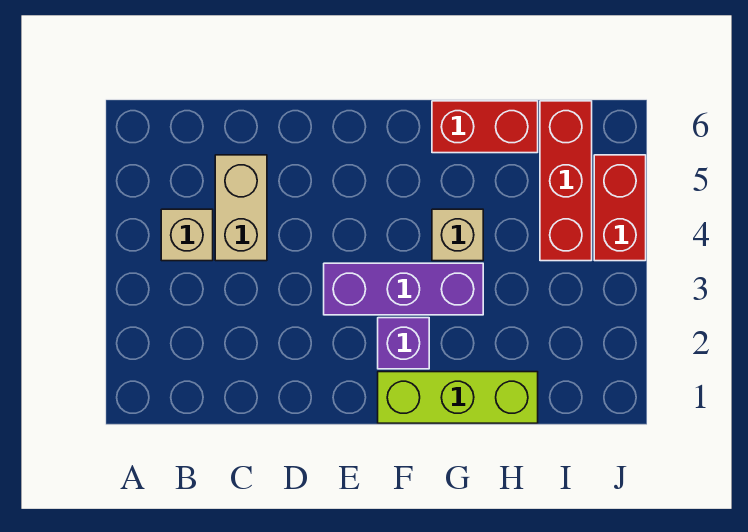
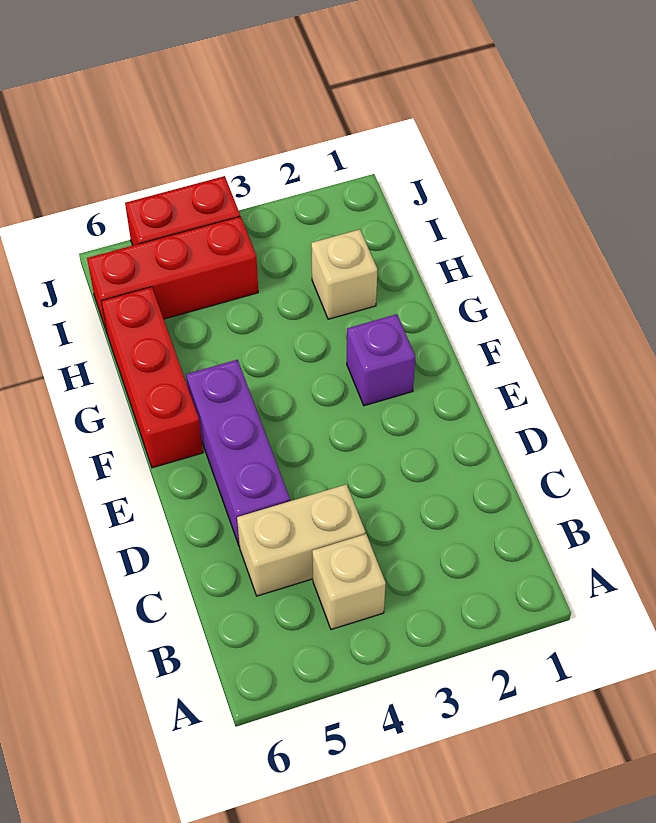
purple 1x3 brick [324,263,483,315] -> purple 1x3 brick moved to [186,360,290,547]
lime 1x3 brick [378,372,538,423] -> none
tan 1x1 brick [432,209,483,261] -> tan 1x1 brick moved to [311,229,378,319]
red 1x2 brick [432,101,538,153] -> red 1x3 brick [101,287,203,468]

